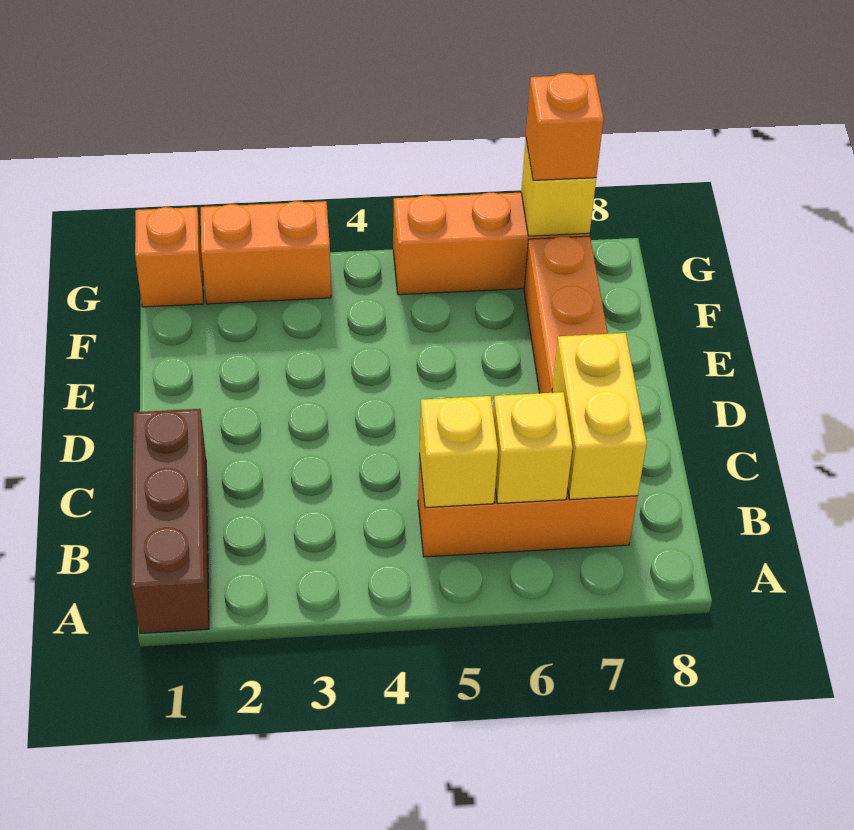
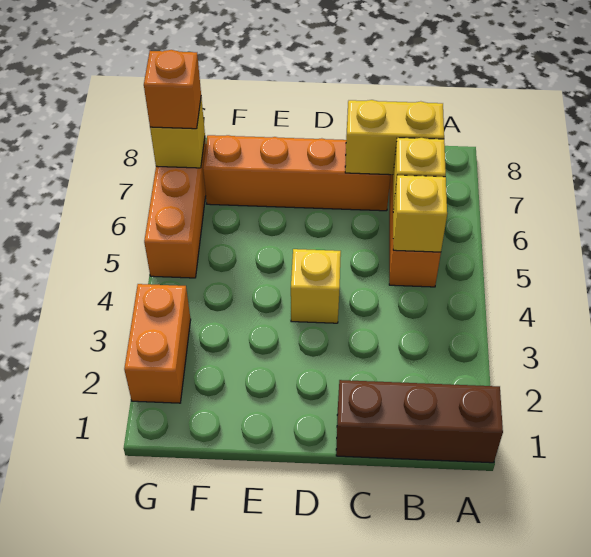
none -> yellow 1x1 brick [291,249,341,323]
orange 1x1 brick [135,207,203,307] -> none

